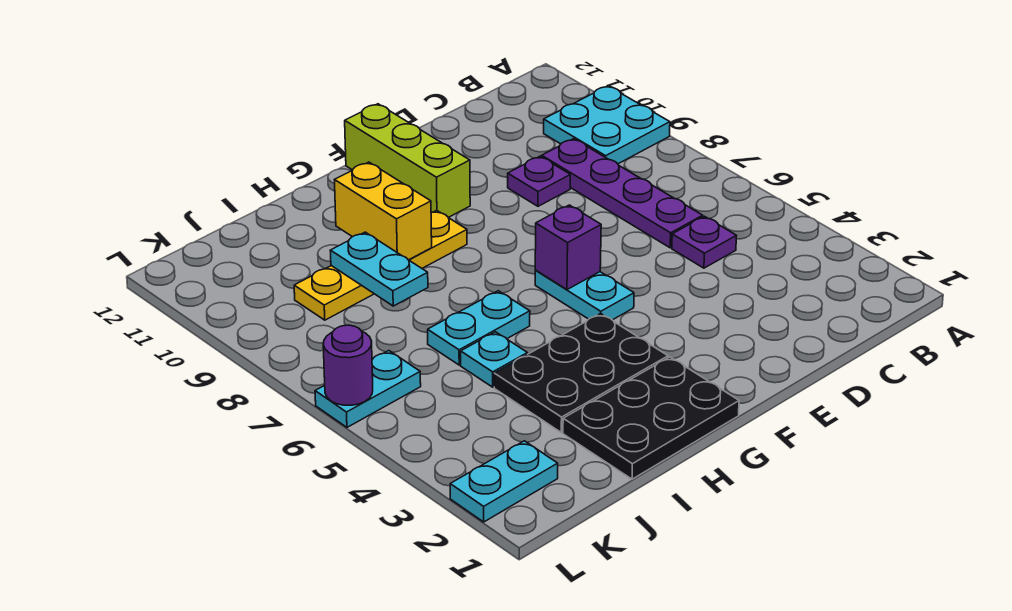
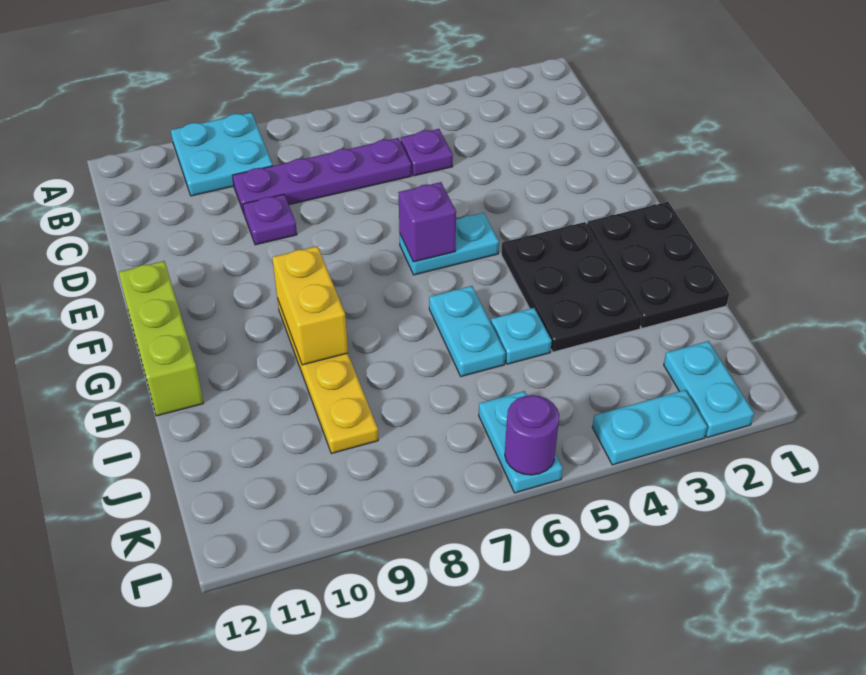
lime 1x3 brick [345,104,470,217] -> lime 1x3 brick turned to [119,261,204,416]
yellow 1x2 brick [335,162,432,260] -> yellow 1x2 brick turned to [272,246,348,365]
cyan 1x2 plate [330,232,428,306] -> cyan 1x2 plate moved to [592,390,707,465]

